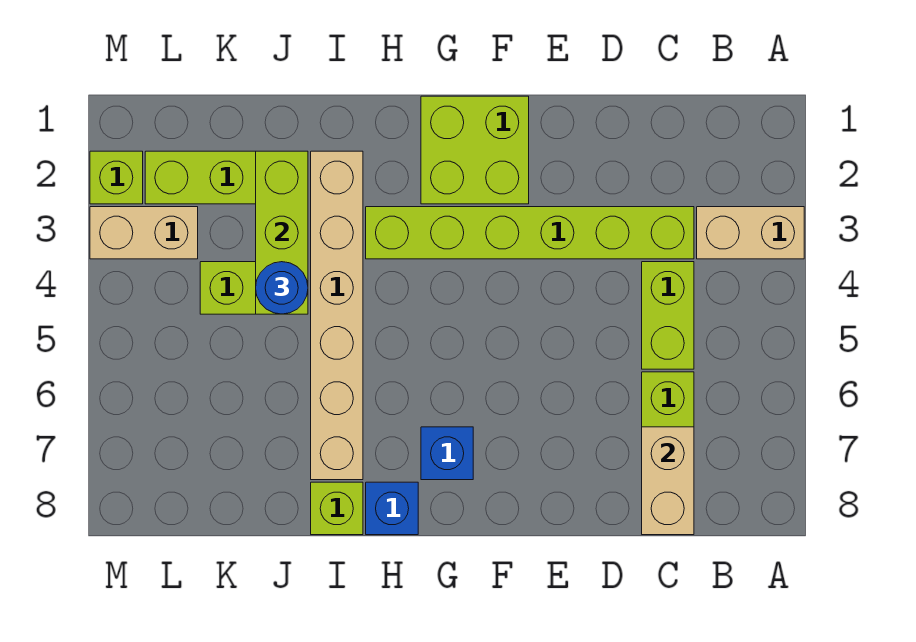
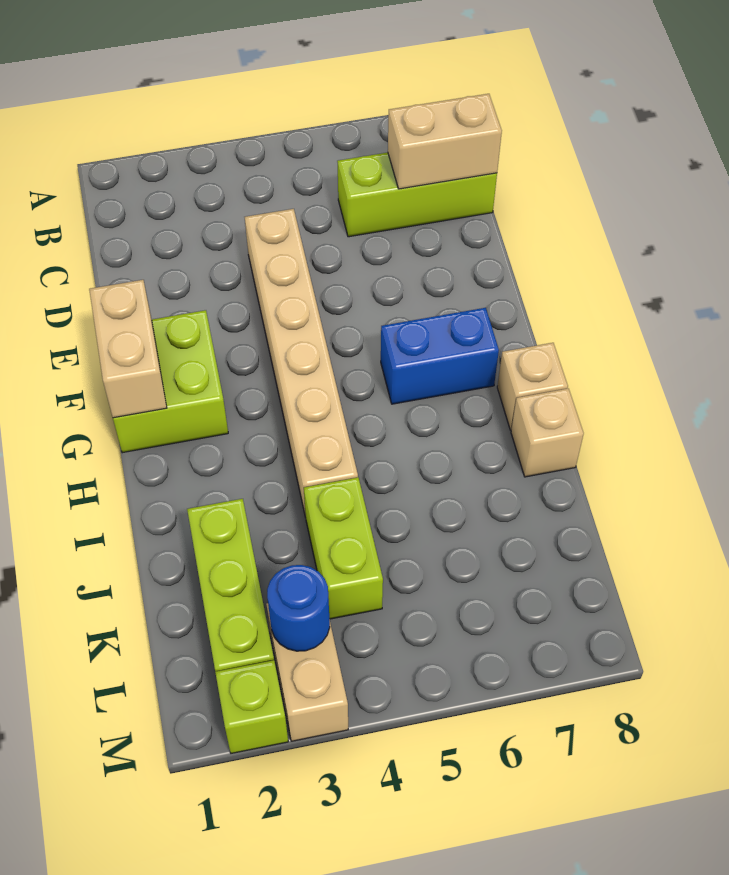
tan 1x2 brick [697,207,804,259] -> tan 1x2 brick moved to [89,280,167,418]
lime 1x6 brick [366,207,694,259] -> none
lime 1x2 brick [642,262,694,369] -> none
blue 1x1 brick [421,427,473,480] -> blue 1x2 brick [381,308,499,404]
blue 1x1 brick [366,482,418,535] -> tan 1x1 brick [497,343,568,430]
tan 1x6 brick [311,151,363,480] -> tan 1x6 brick turned to [245,209,358,518]
lime 1x1 brick [311,482,363,535] -> tan 1x1 brick [511,388,584,477]
lime 1x3 brick [256,151,308,314] -> none
blue 1x1 round brick [256,262,308,314] -> blue 1x1 round brick moved to [267,565,330,651]

